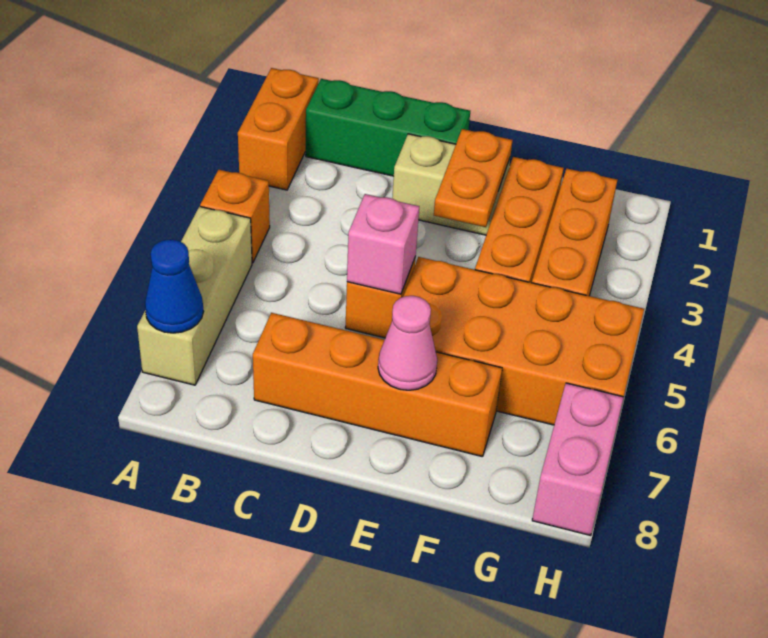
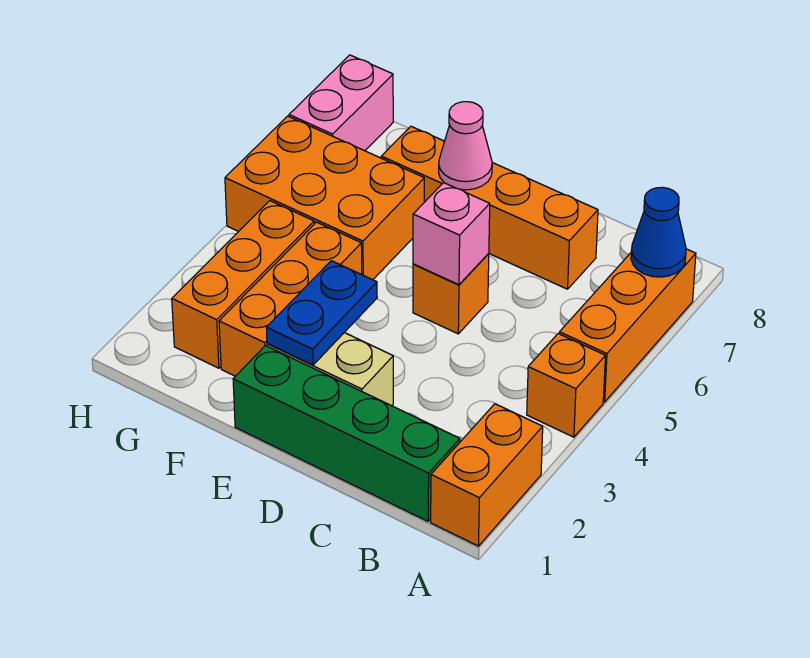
tan 1x3 brick [137,206,252,385] -> orange 1x3 brick [559,249,696,402]
green 1x3 brick [306,79,470,176] -> green 1x4 brick [233,346,460,521]
orange 1x2 plate [434,129,512,227] -> blue 1x2 plate [266,261,377,365]
orange 2x4 brick [403,257,644,425] -> orange 2x3 brick [225,116,424,280]

